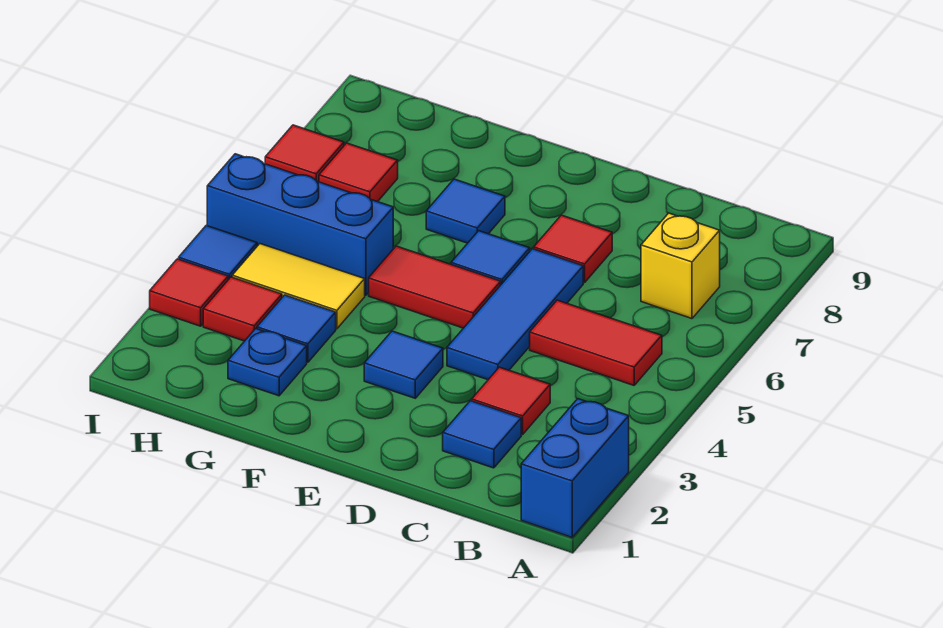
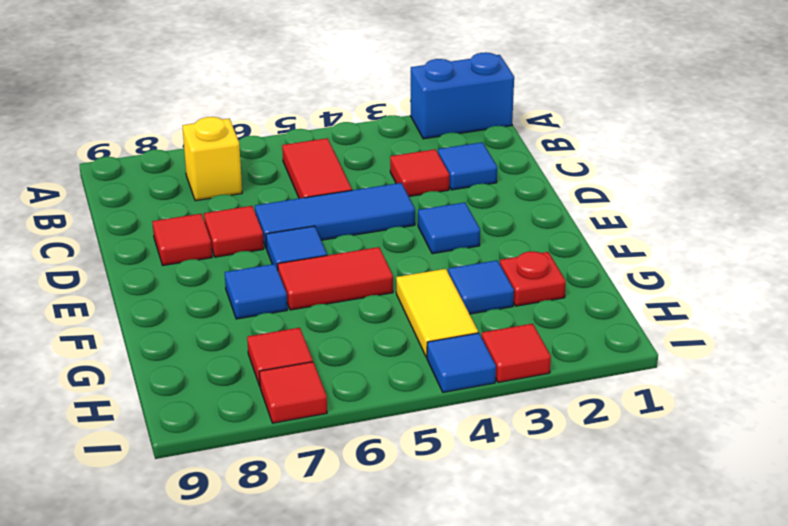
red 1x2 tile [369,246,501,328] -> red 1x2 tile turned to [278,247,393,310]
blue 1x1 plate [228,329,307,396] -> red 1x1 plate [500,251,566,306]
blue 1x3 brick [207,154,393,295] -> none
red 1x1 tile [203,277,282,341] -> red 1x1 tile moved to [152,214,212,265]

